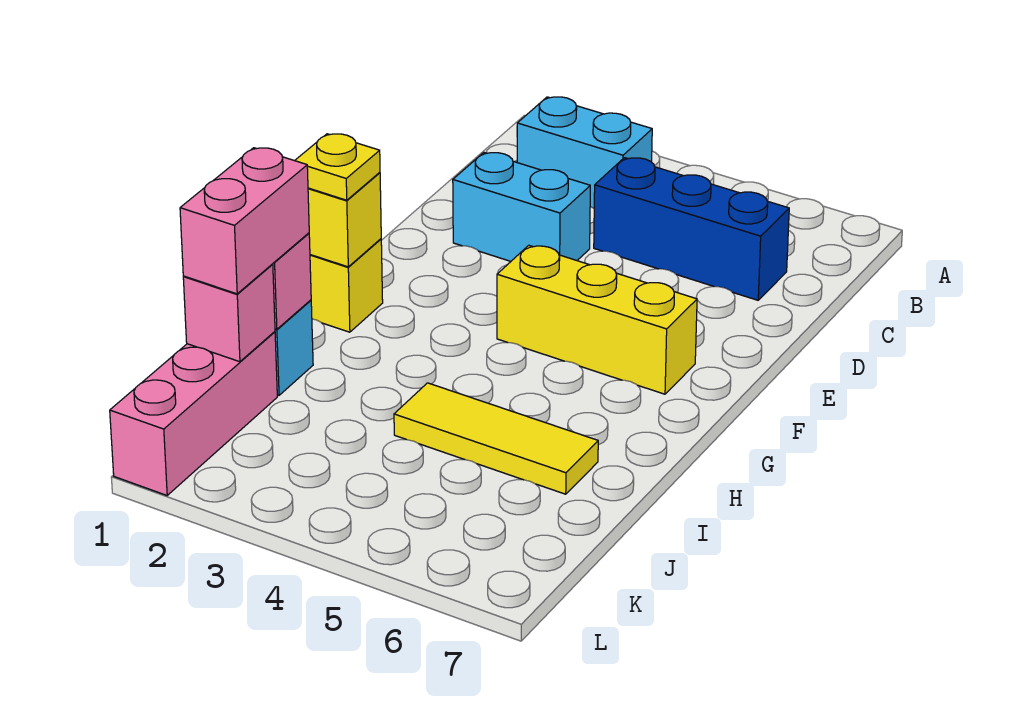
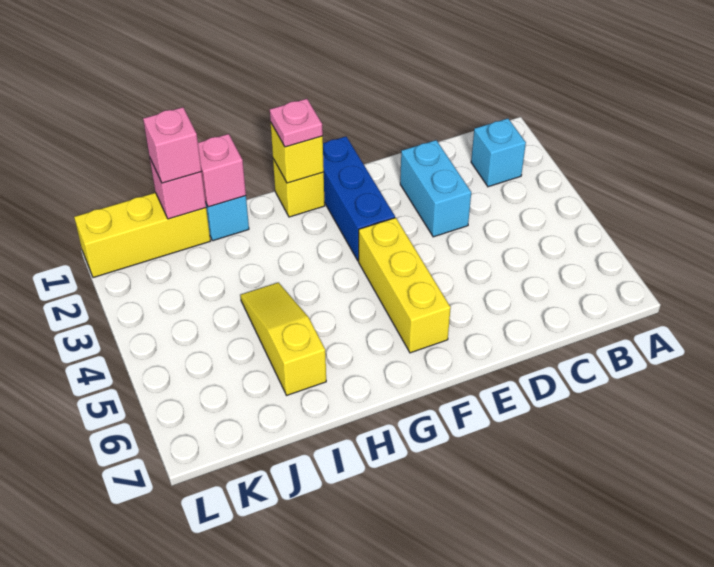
cyan 1x2 brick [517,97,652,208] -> cyan 1x1 brick [471,118,526,187]
blue 1x3 brick [594,158,789,300] -> blue 1x3 brick moved to [323,136,395,261]
yellow 1x1 plate [295,134,380,200] -> pink 1x1 plate [270,99,323,147]
pink 1x2 brick [180,148,309,294] -> pink 1x1 brick [143,107,202,183]
yellow 1x3 tile [394,383,598,494] -> yellow 1x3 slope [240,283,326,395]
pink 1x3 brick [110,332,277,495] -> yellow 1x3 brick [74,193,210,278]

